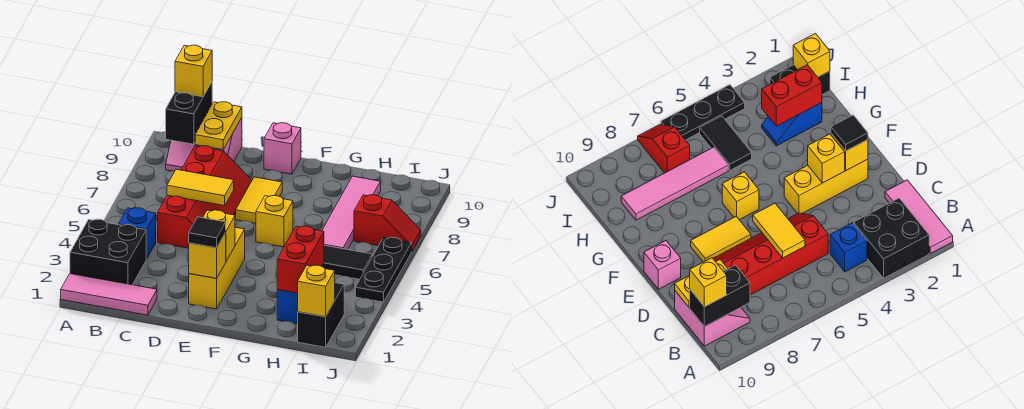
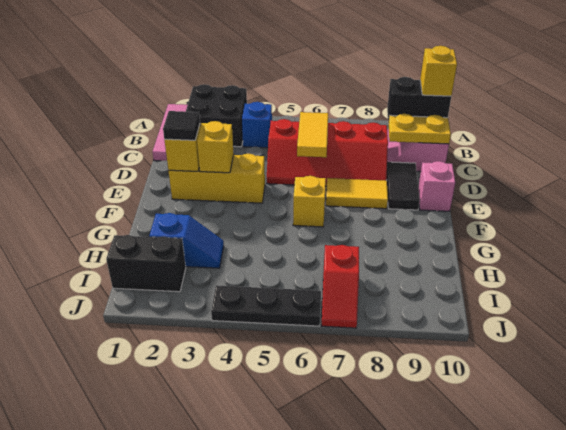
red 1x2 brick [277,226,324,293] -> none
black 1x2 tile [322,245,372,279] -> black 1x2 tile moved to [387,162,420,210]
pink 1x4 tile [322,176,381,250] -> none
yellow 1x1 brick [298,265,335,317] -> none

